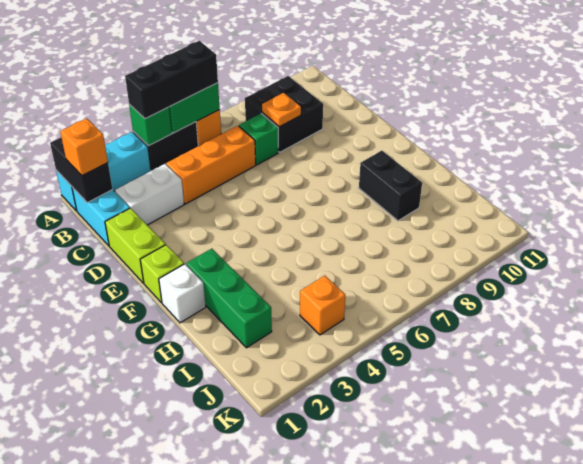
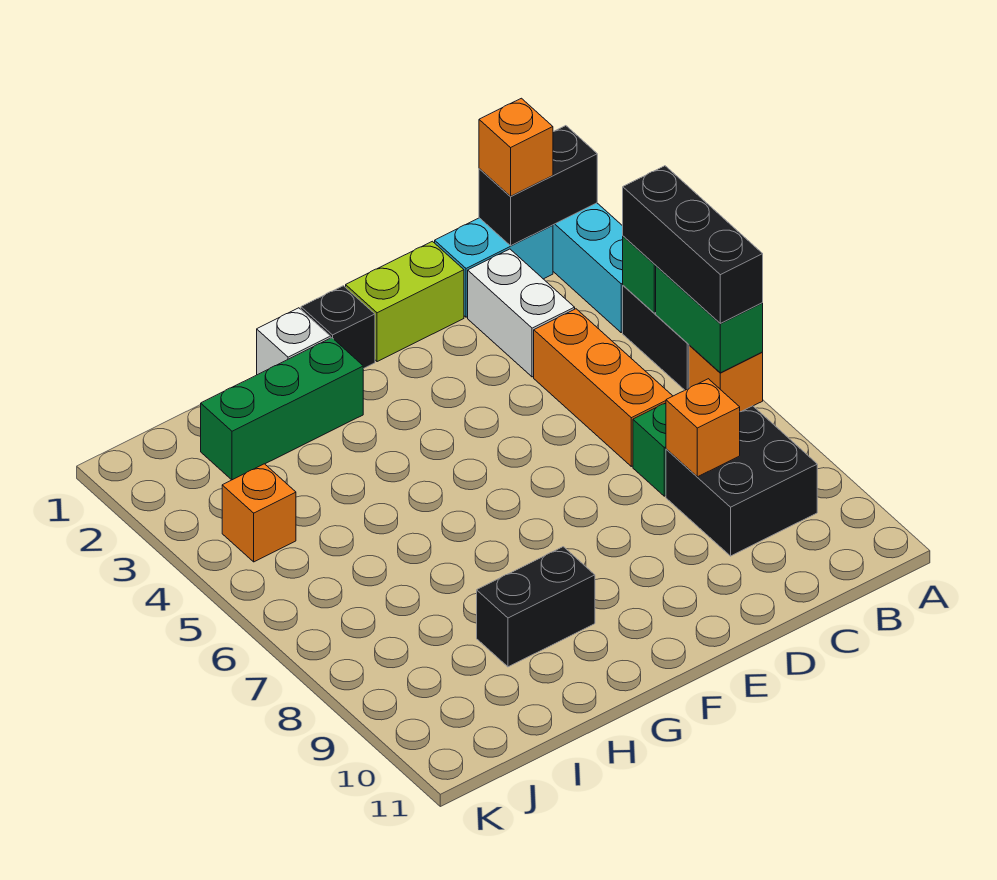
orange 1x1 plate [262,93,301,127] -> orange 1x1 brick [666,379,740,477]
lime 1x1 brick [140,245,184,303] -> black 1x1 brick [301,286,375,369]

